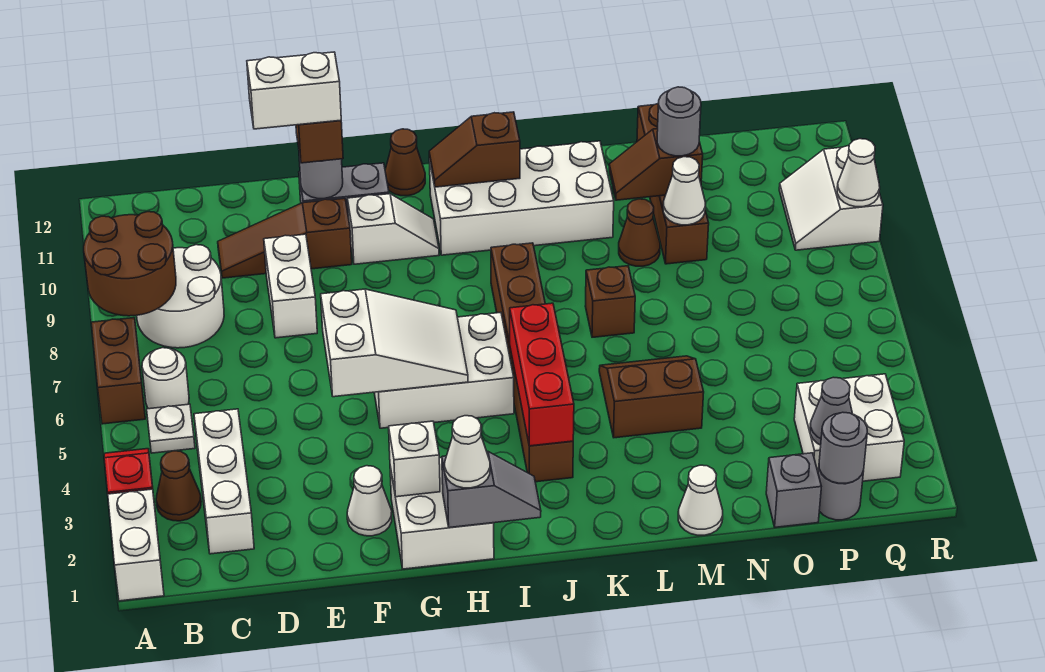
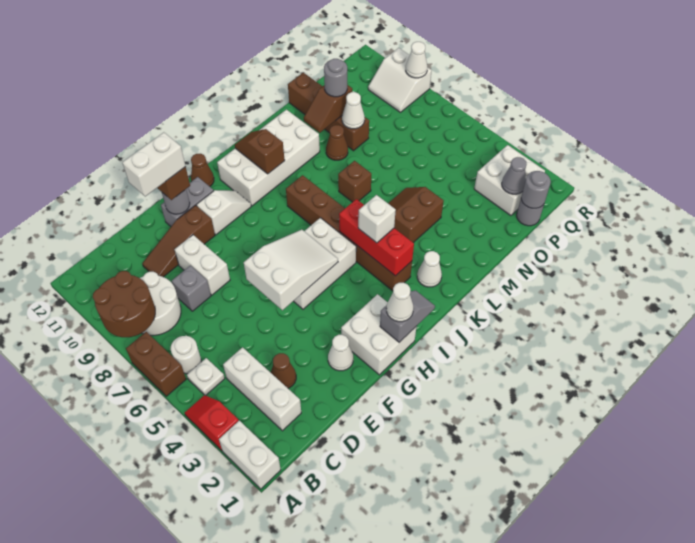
brown 1x1 cone [156,451,201,521] -> brown 1x1 cone moved to [271,353,296,388]
white 1x1 brick [389,421,440,497] -> white 1x1 brick moved to [358,195,396,243]
brown 1x2 slope [429,112,520,187] -> brown 1x2 slope turned to [235,129,285,174]
white 1x1 cone [678,465,723,535] -> white 1x1 cone moved to [417,251,442,287]
grey 1x1 brick [766,453,821,527] -> grey 1x1 brick moved to [172,266,211,311]

